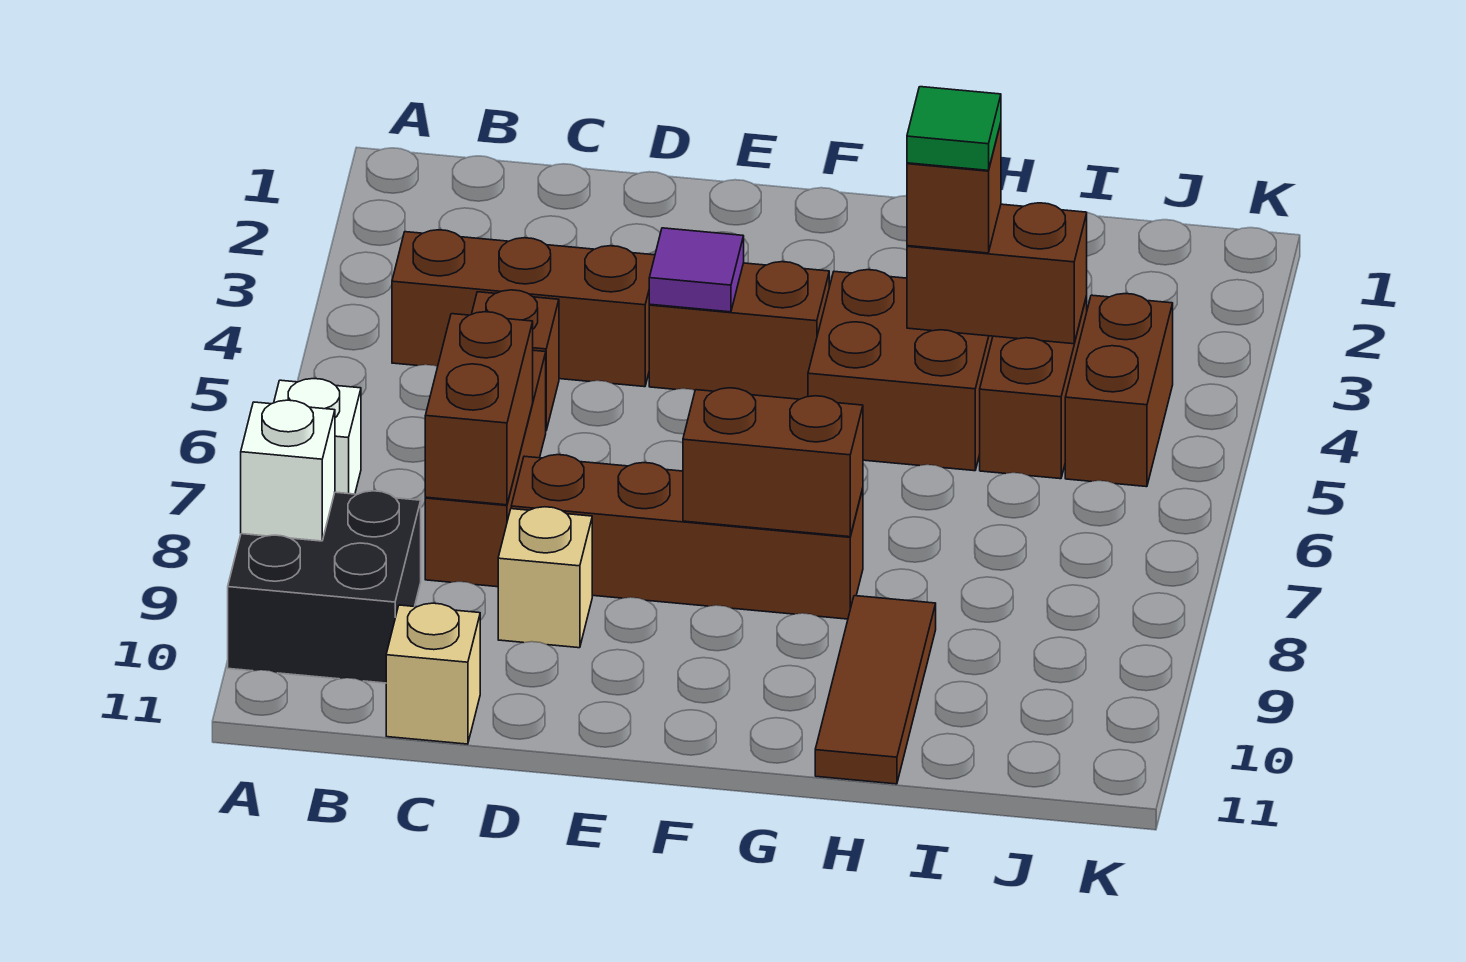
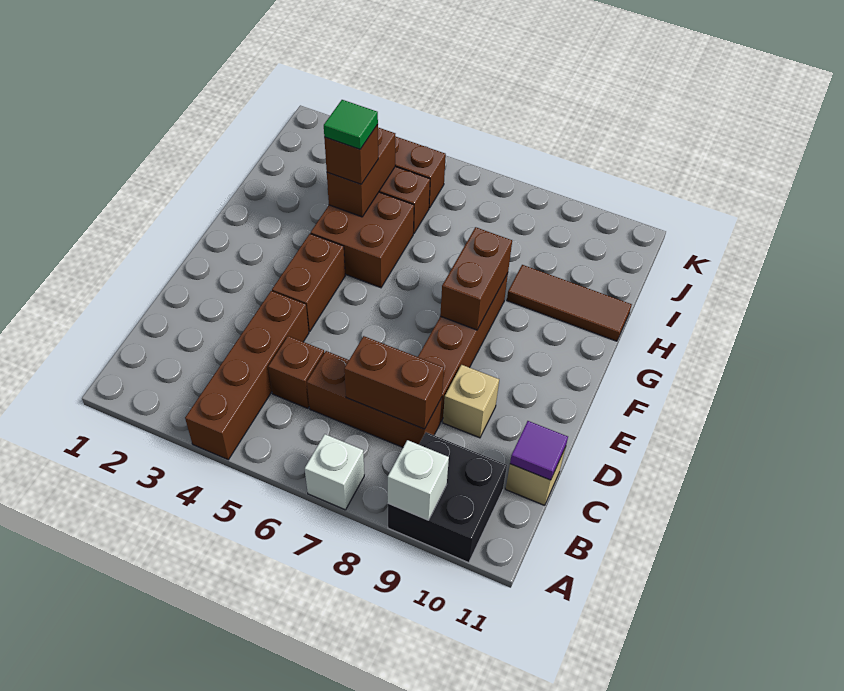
brown 1x3 brick [392,230,655,387] -> brown 1x4 brick [185,291,309,460]
purple 1x1 tile [649,228,744,312] -> purple 1x1 tile moved to [510,421,568,480]

